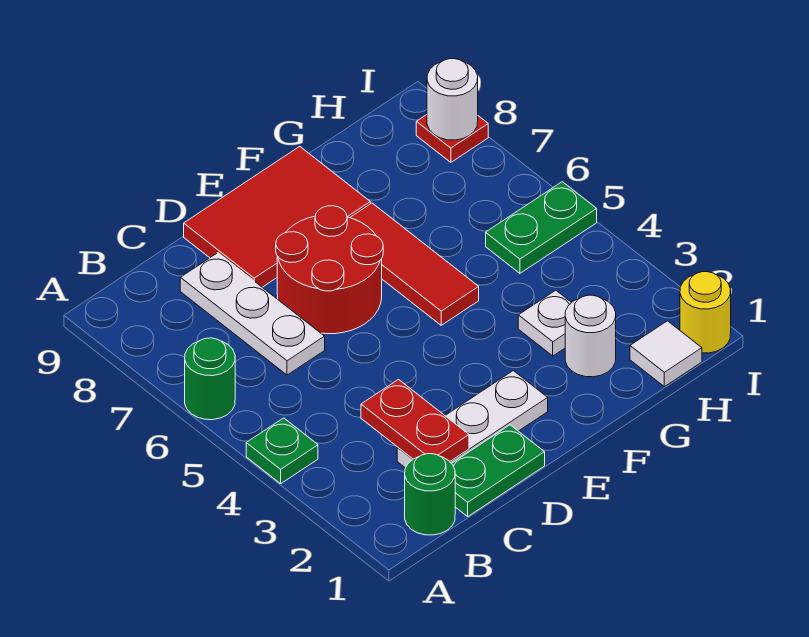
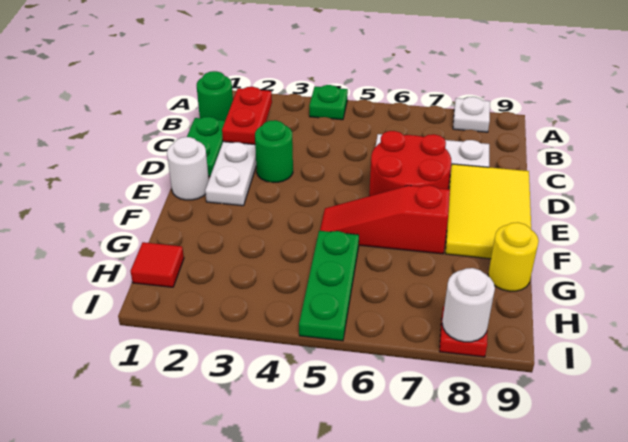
green 1x1 round brick [185,338,235,420] -> green 1x1 round brick moved to [255,120,293,182]
red 1x2 plate [361,380,469,461] -> red 1x2 plate turned to [222,87,272,144]
red 2x3 tile [184,146,370,287] -> yellow 2x3 tile [445,164,531,259]
red 1x3 tile [350,203,479,325] -> red 1x3 slope [320,185,450,254]
white 1x1 round brick [565,295,616,377] -> white 1x1 round brick moved to [167,137,209,200]
white 1x1 plate [518,290,572,356] -> white 1x1 plate moved to [453,97,490,132]
white 1x1 tile [630,321,702,387] -> red 1x1 tile [130,242,184,287]
green 1x2 plate [486,182,597,273] -> green 1x3 plate [299,231,359,341]
yellow 1x1 round brick [680,272,731,353] -> yellow 1x1 round brick moved to [488,222,539,291]

